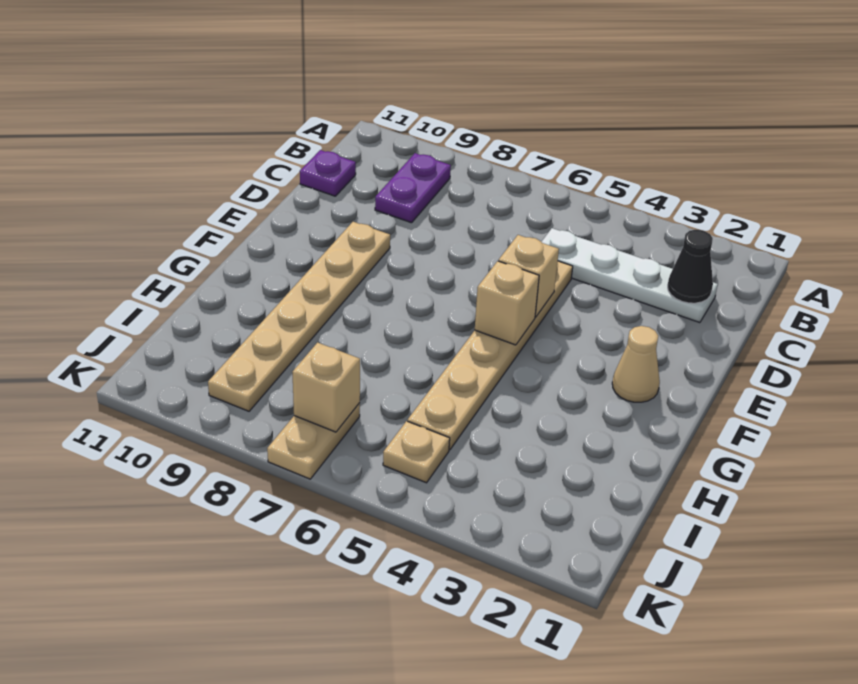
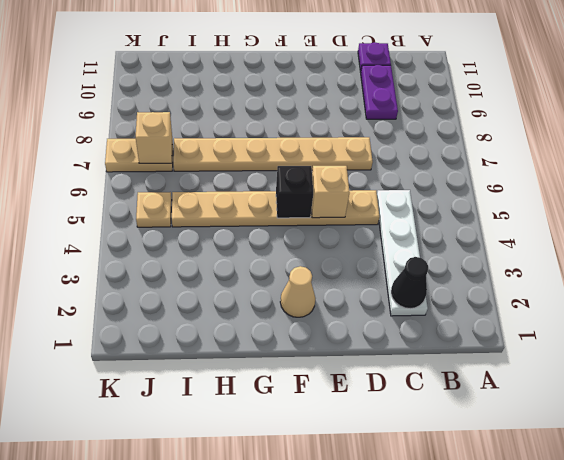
purple 1x2 plate [375,153,451,223] -> purple 1x2 plate turned to [361,65,398,119]
tan 1x6 plate [208,222,390,411] -> tan 1x6 plate moved to [173,137,373,171]
tan 1x1 brick [475,261,539,345] -> black 1x1 brick [276,166,313,218]

